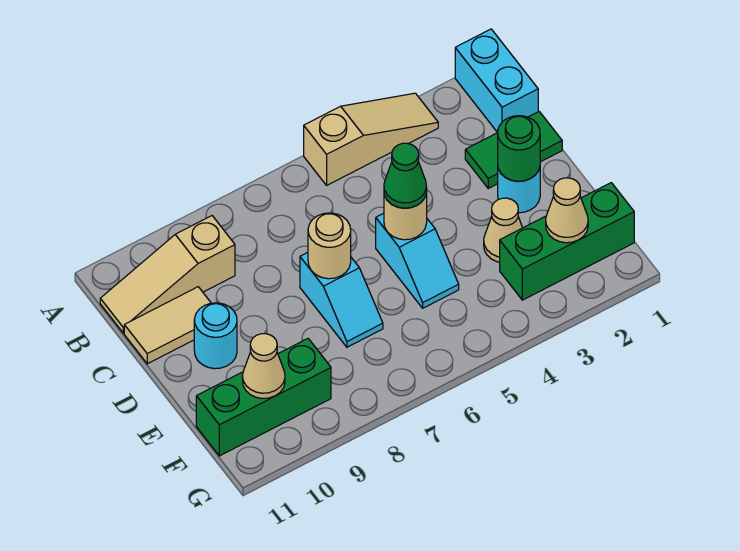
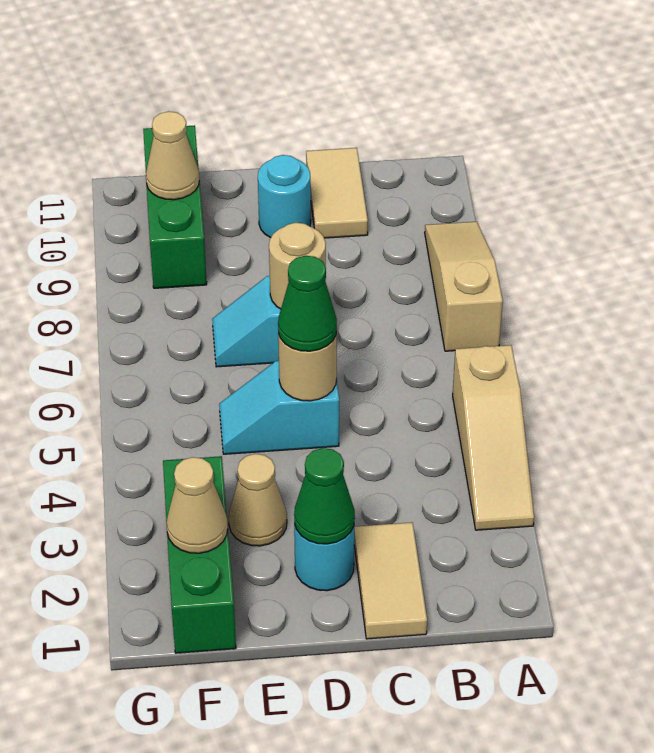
cyan 1x2 brick [455,29,538,133] -> none
tan 1x3 slope [100,216,235,333] -> tan 1x3 slope moved to [425,222,503,351]
green 1x2 tile [465,112,562,188] -> tan 1x2 tile [354,522,427,639]
green 1x1 round brick [498,116,540,181] -> green 1x1 cone [294,448,355,544]

